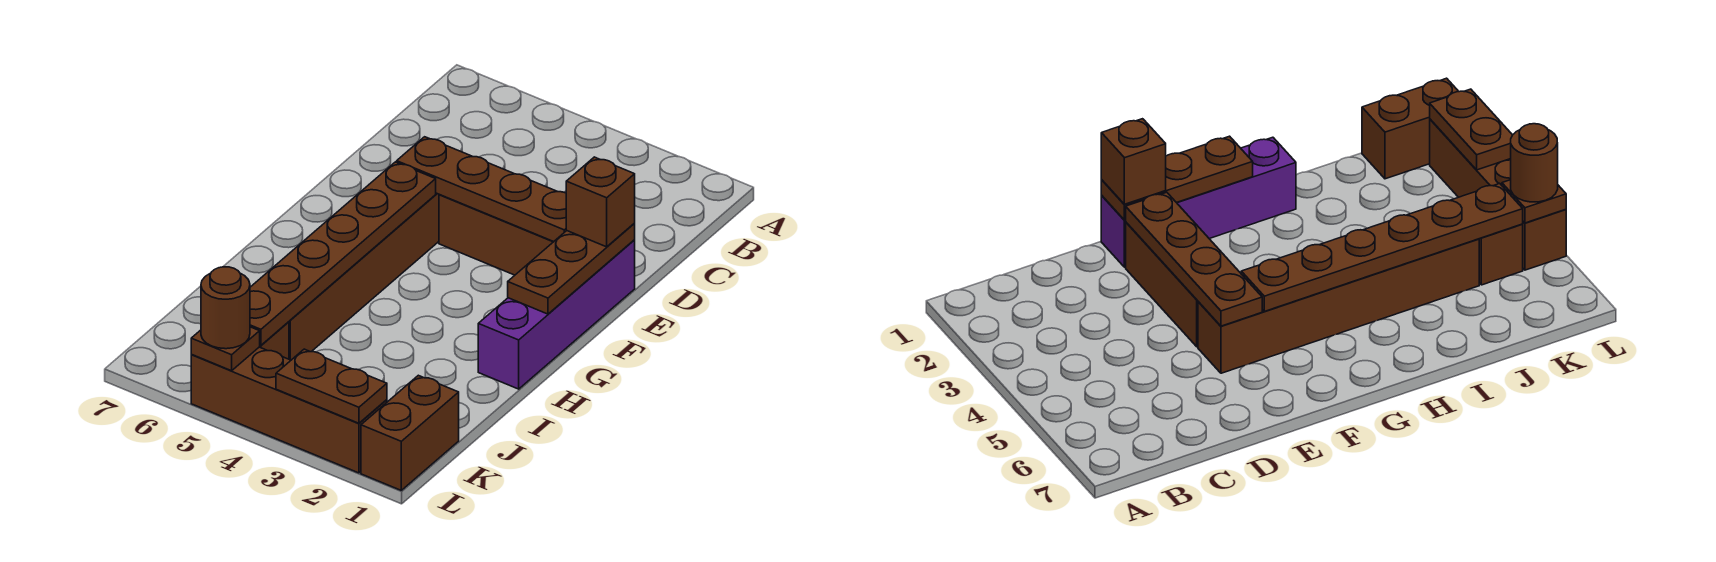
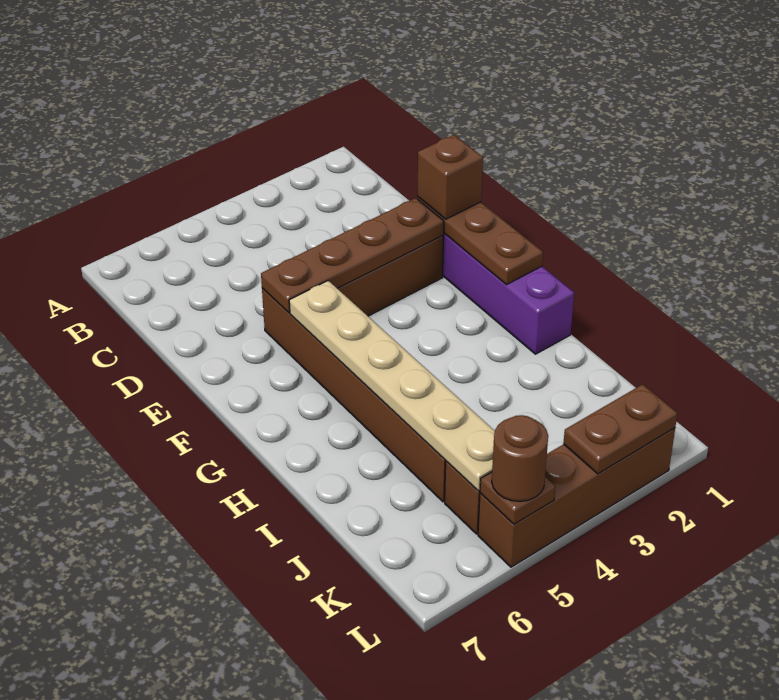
brown 1x6 plate [250,162,436,345] -> tan 1x6 plate [289,281,495,491]
brown 1x2 brick [361,375,459,490] -> none

